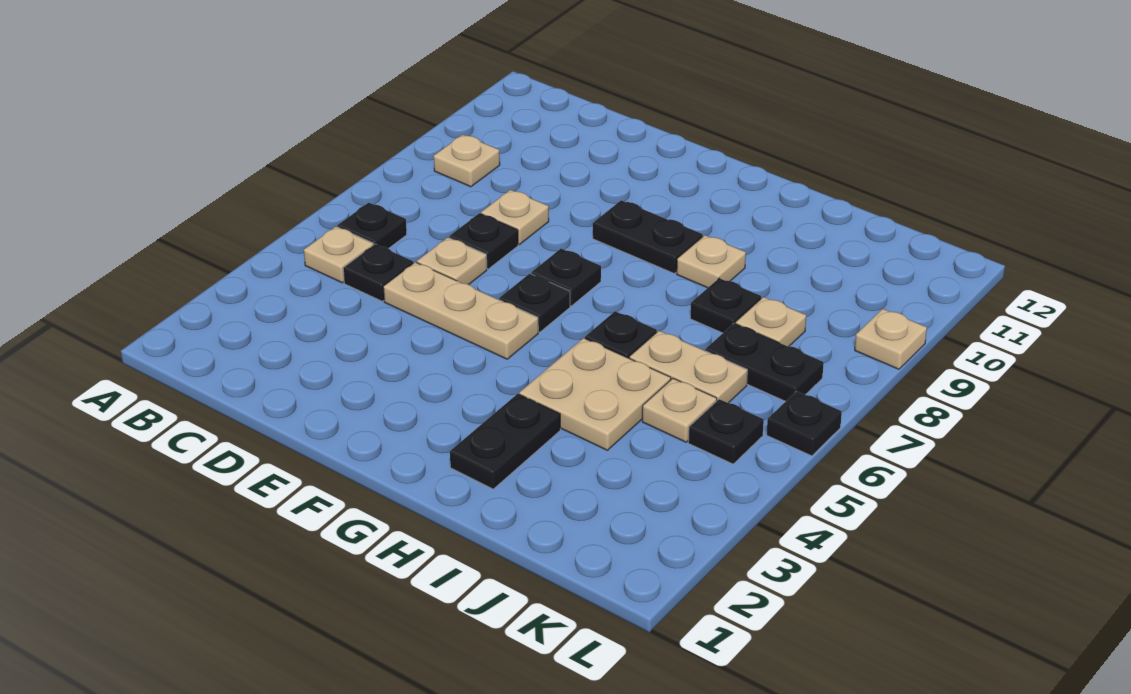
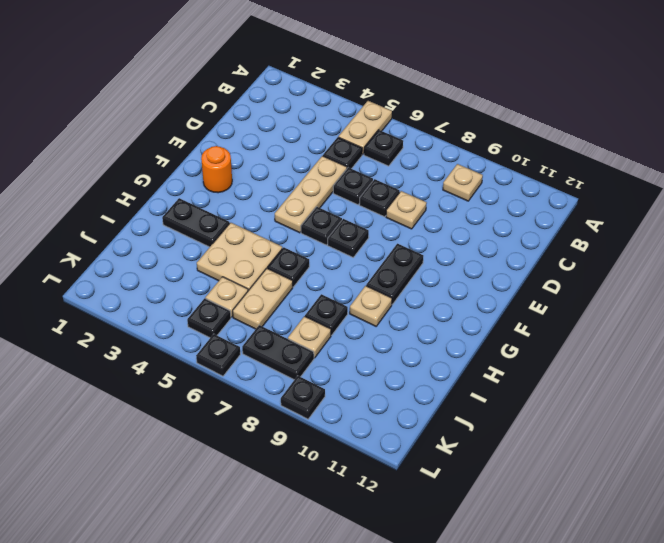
tan 1x1 plate [304,227,373,283] -> tan 1x2 plate [338,101,392,155]
tan 1x1 plate [417,237,487,285] -> black 1x1 plate [333,167,373,205]
none -> orange 1x1 round brick [201,146,232,193]
black 1x2 plate [705,323,824,401] -> black 1x2 plate turned to [242,325,314,380]
tan 1x1 plate [855,309,927,369] -> black 1x1 plate [281,376,325,419]

